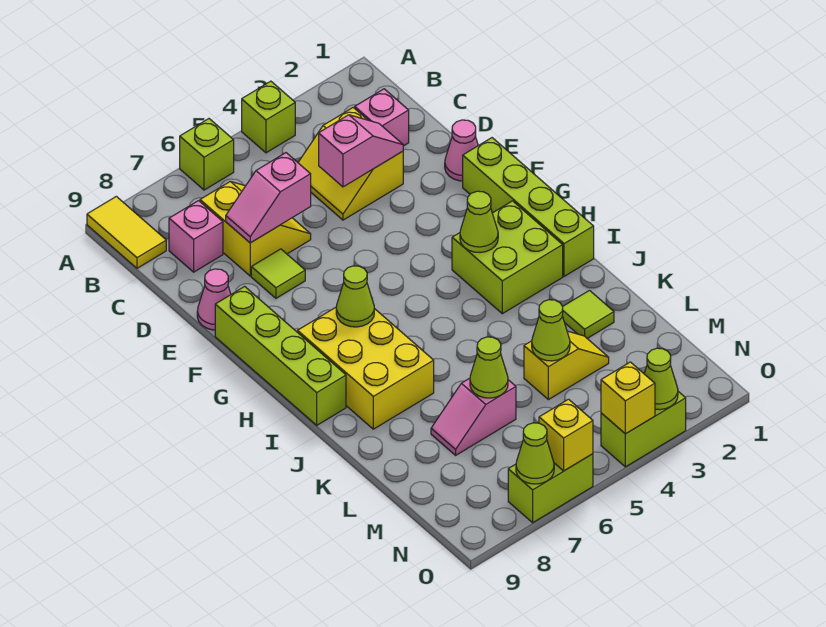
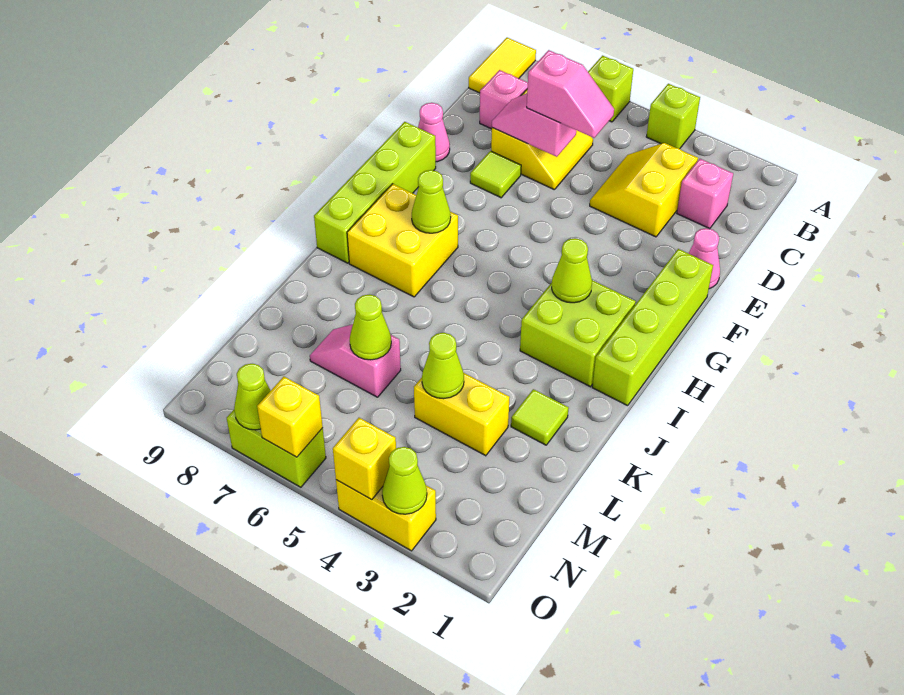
pink 1x2 slope [319,115,403,187] -> pink 1x2 slope moved to [527,50,614,138]
yellow 2x3 brick [298,307,434,429] -> yellow 2x2 brick [347,184,458,297]
yellow 1x2 slope [524,331,609,400] -> yellow 1x2 brick [414,373,510,456]
lime 1x2 brick [601,392,686,467] -> yellow 1x2 brick [336,480,436,551]

